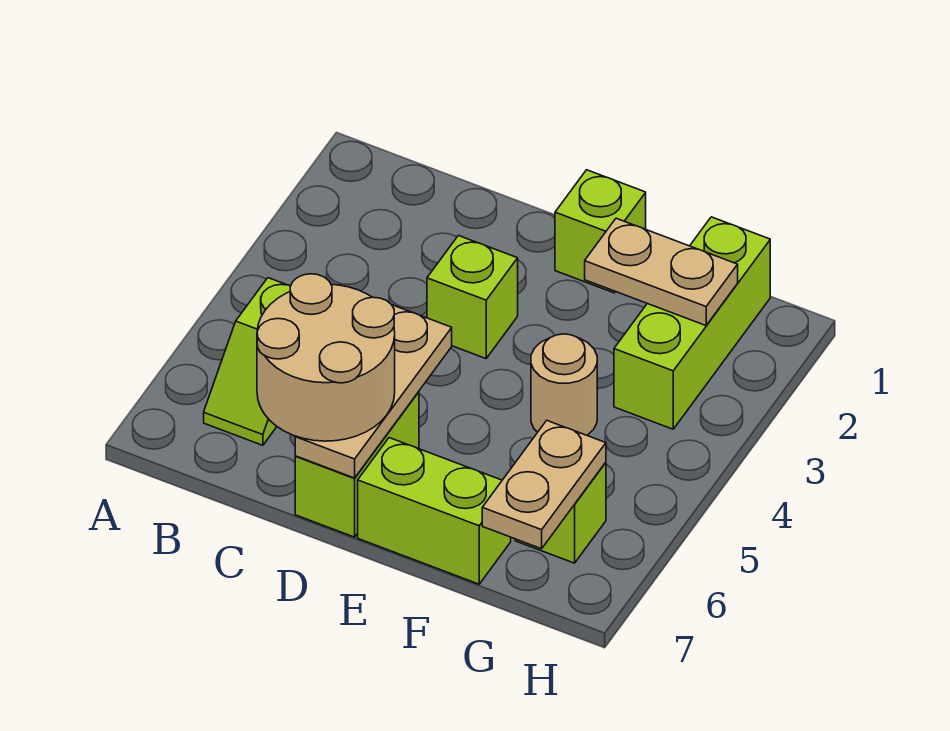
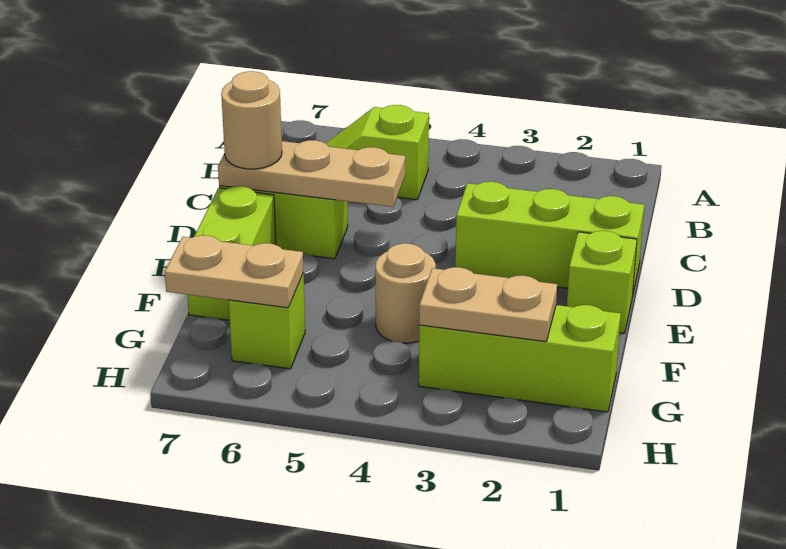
tan 2x2 round brick [257,274,395,441] -> tan 1x1 round brick [221,71,282,169]
lime 1x1 brick [427,236,518,359] -> lime 1x3 brick [455,182,644,296]
tan 1x2 plate [585,218,738,325] -> tan 1x2 plate turned to [419,267,557,342]

